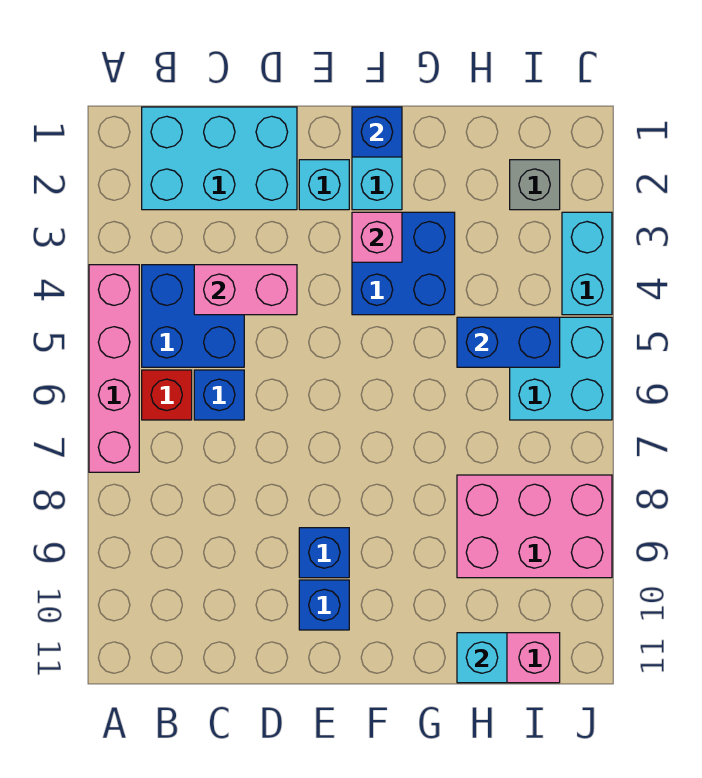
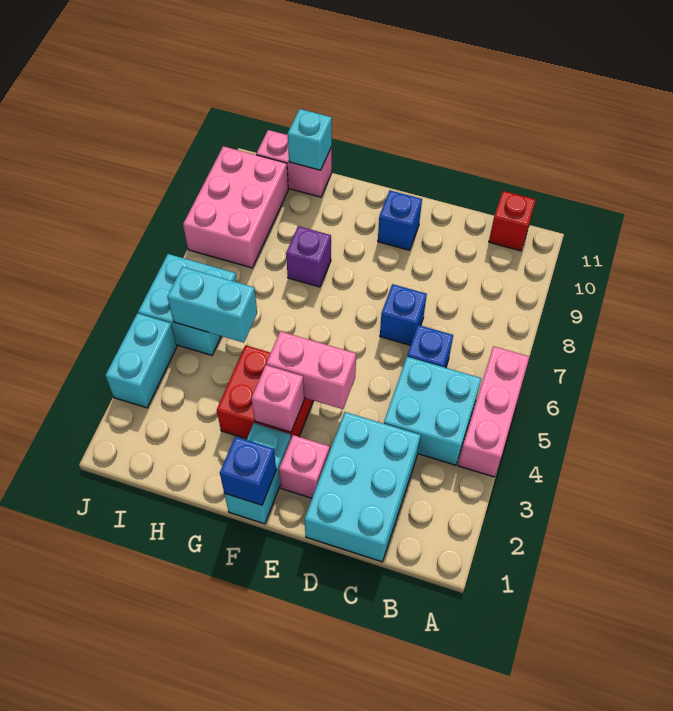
pink 1x4 brick [89,265,139,472] -> pink 1x3 brick [458,346,529,477]
cyan 2x3 brick [142,107,297,210] -> cyan 2x3 brick turned to [304,412,421,562]
blue 2x2 brick [142,265,244,367] -> cyan 2x2 brick [384,357,481,465]
red 1x1 brick [142,370,192,420] -> red 1x1 brick moved to [489,191,536,251]
pink 1x2 brick [194,265,297,315] -> pink 1x2 brick moved to [266,331,356,409]
cyan 1x1 brick [299,160,349,210] -> pink 1x1 brick [279,435,330,498]
blue 1x1 brick [299,528,349,578] -> blue 1x1 brick moved to [380,284,427,345]
blue 2x2 brick [352,212,455,315] -> red 2x2 brick [217,345,313,439]
none -> purple 1x1 brick [286,226,331,287]
blue 1x2 brick [457,317,560,367] -> cyan 1x2 brick [167,267,257,343]
pink 2x3 brick [457,475,612,578] -> pink 2x3 brick turned to [183,146,288,268]
grey 1x1 brick [510,160,560,210] -> none

